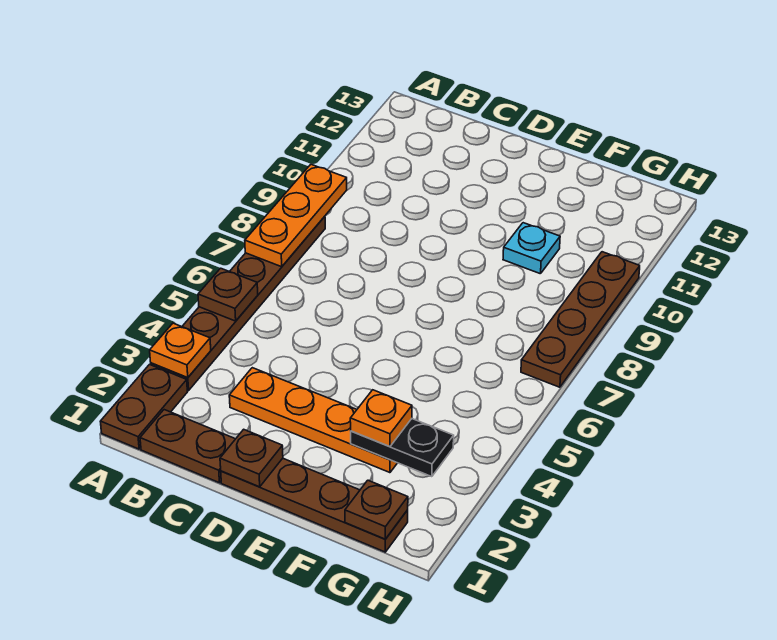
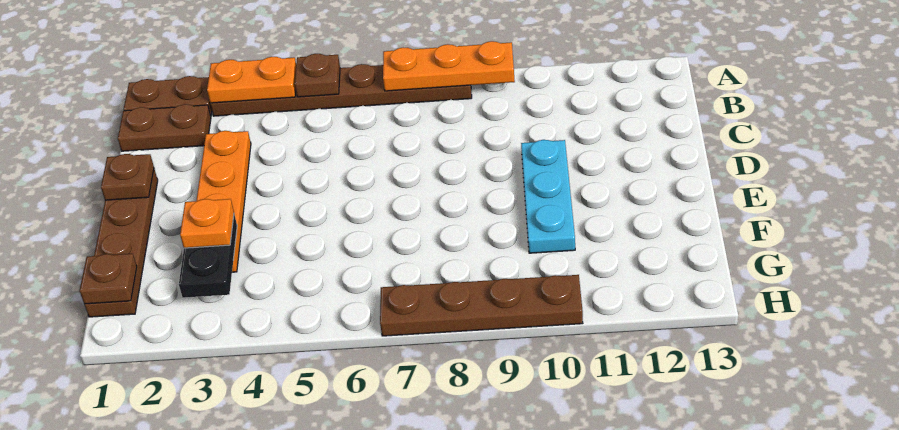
orange 1x1 plate [150,323,211,377] -> orange 1x2 plate [207,57,296,103]
brown 1x2 plate [140,410,235,483] -> brown 1x2 plate turned to [118,104,211,151]
cyan 1x1 plate [503,223,560,274] -> cyan 1x3 plate [521,140,575,253]

